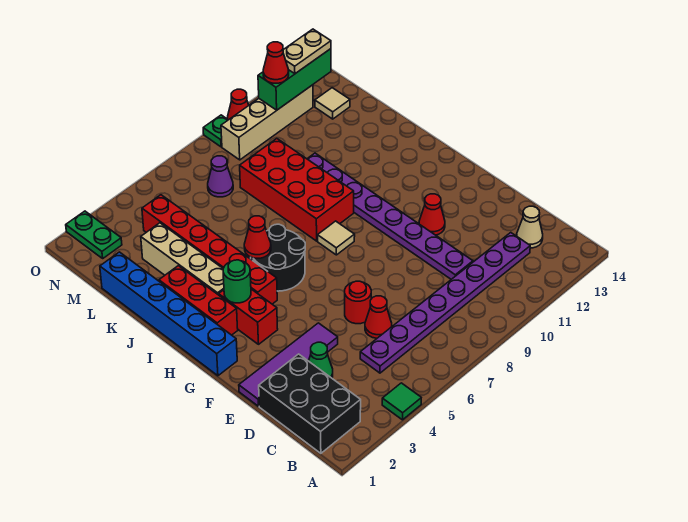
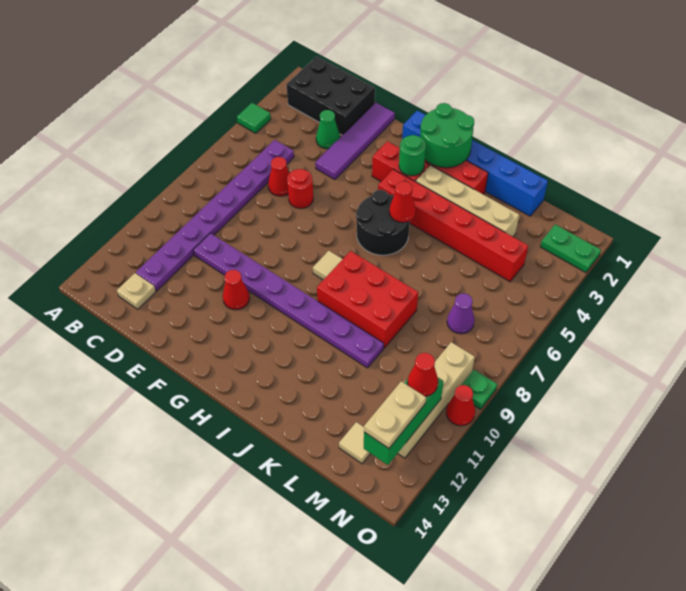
tan 1x1 cone [517,206,543,248] -> tan 1x1 plate [117,273,156,309]
none -> green 2x2 round brick [420,103,474,168]
red 2x4 brick [240,139,354,241] -> red 2x3 brick [317,251,418,348]

